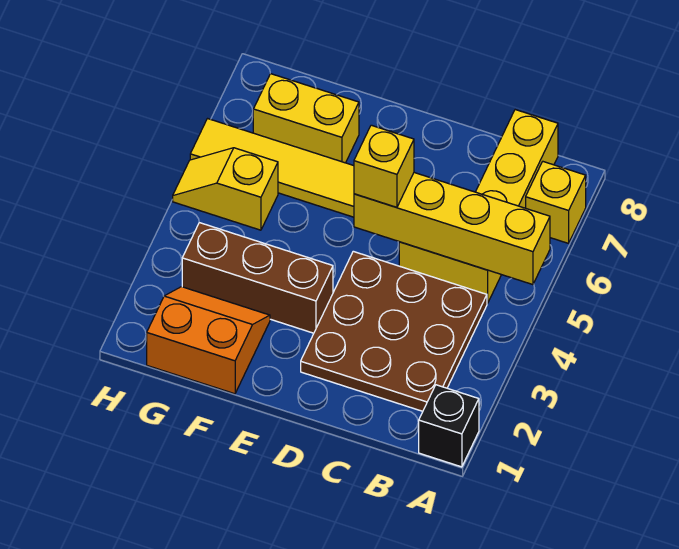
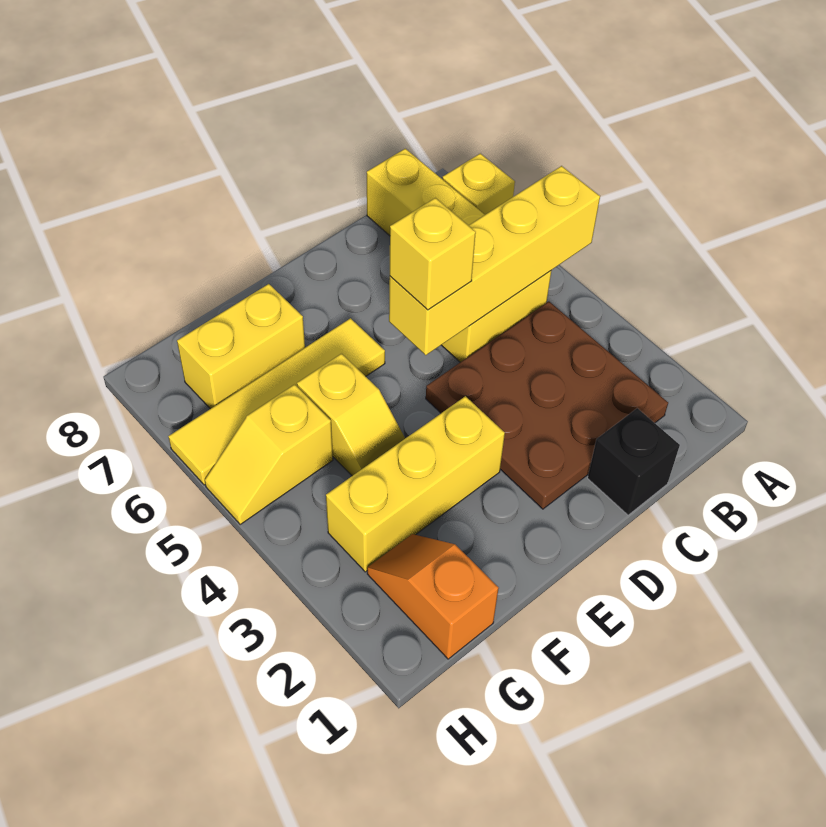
black 1x1 brick [419,385,479,467] -> black 1x1 brick moved to [588,408,680,515]
brown 1x3 brick [182,223,333,333] -> yellow 1x3 brick [326,396,505,572]
orange 2x2 slope [147,287,270,394] -> orange 1x2 slope [367,534,499,659]
none -> yellow 1x2 slope [297,354,405,476]

